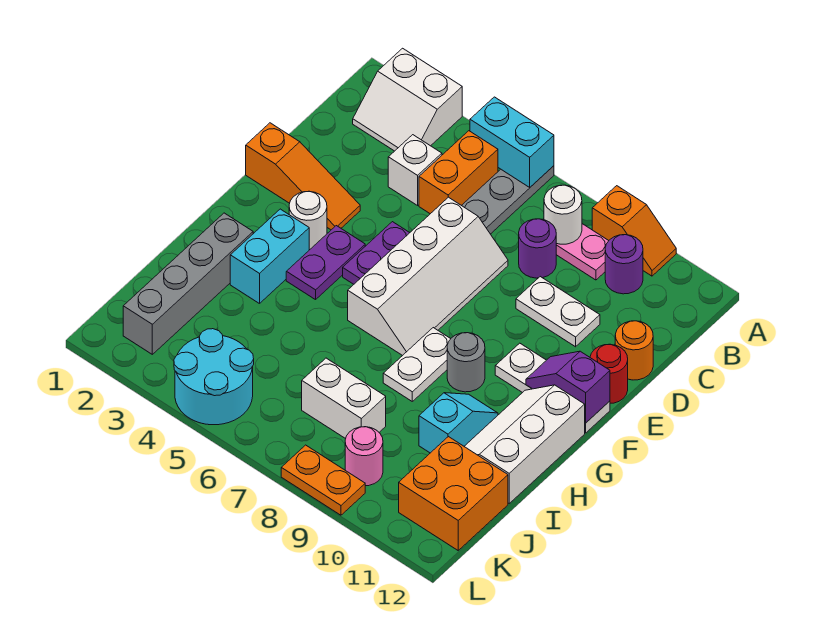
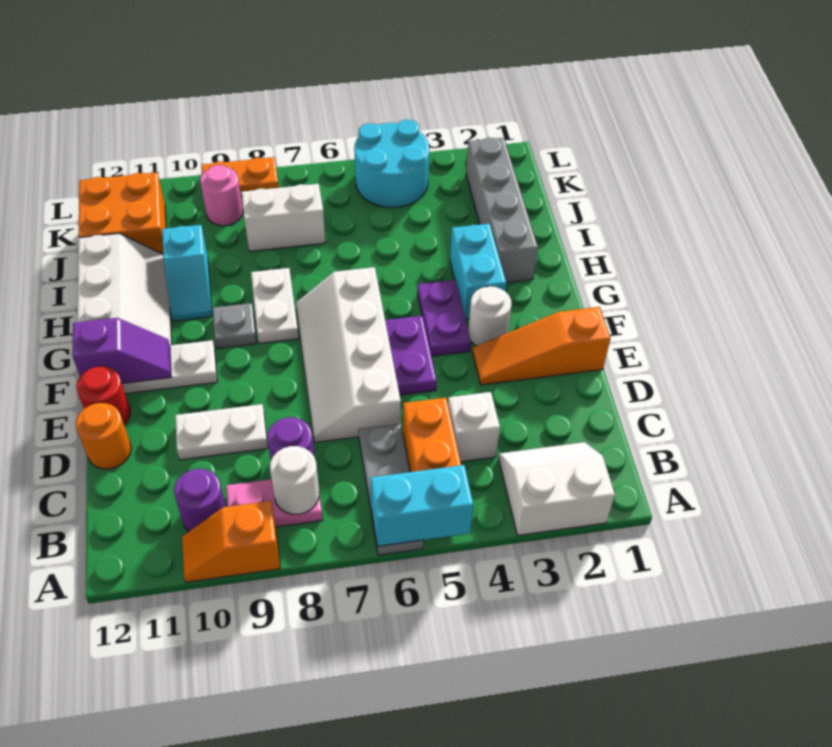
grey 1x1 round brick [447,333,485,392] -> grey 1x1 plate [212,303,257,348]

